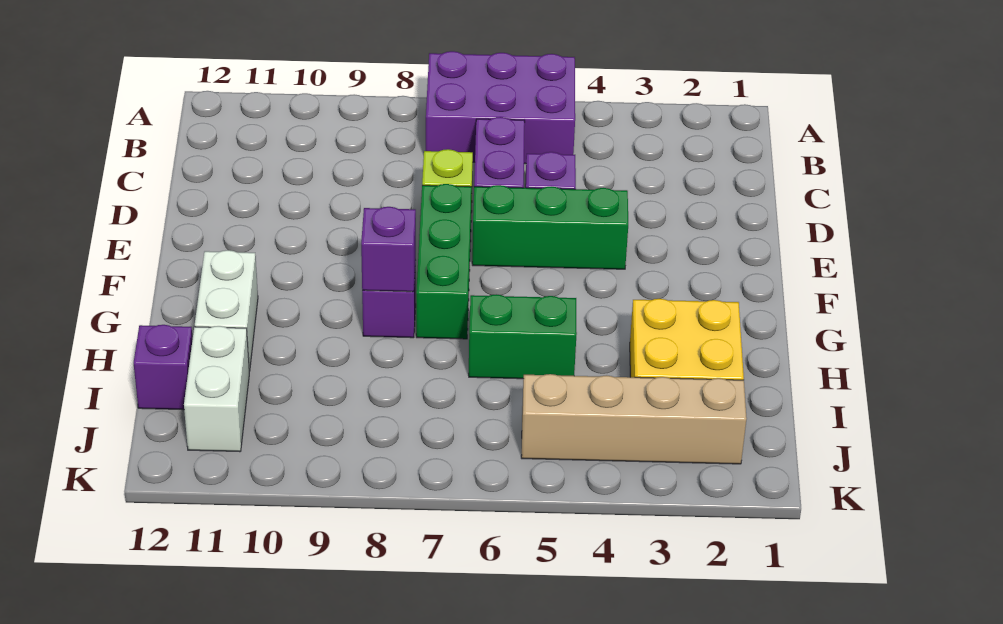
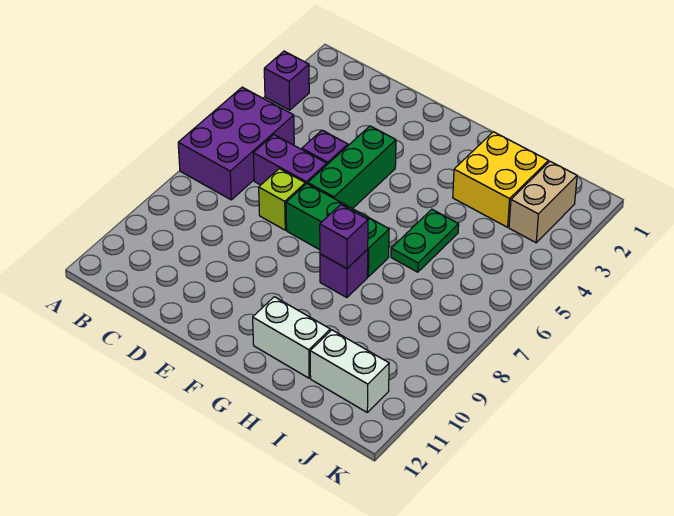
green 1x2 brick [469,294,577,379] -> green 1x2 plate [391,209,459,272]
purple 1x1 brick [134,325,193,410] -> purple 1x1 brick moved to [264,51,309,110]
tan 1x4 brick [521,374,747,464] -> tan 1x2 brick [509,161,577,243]

